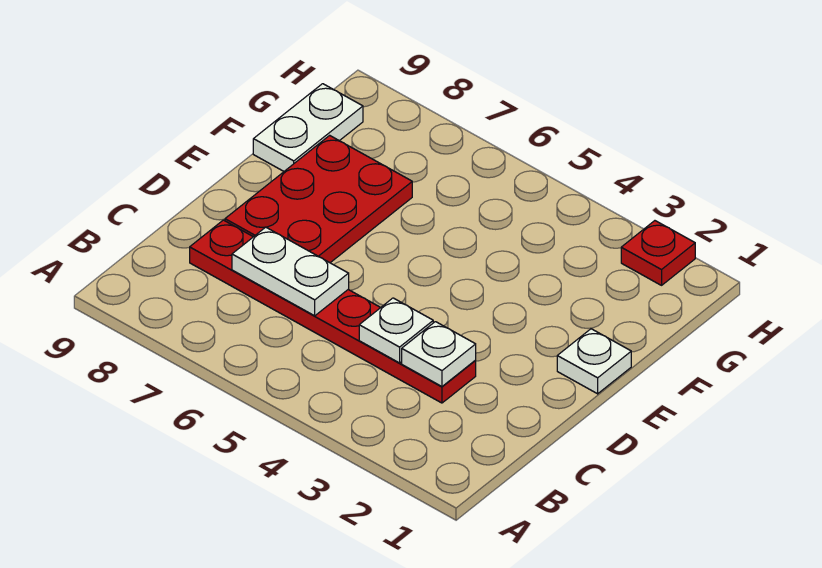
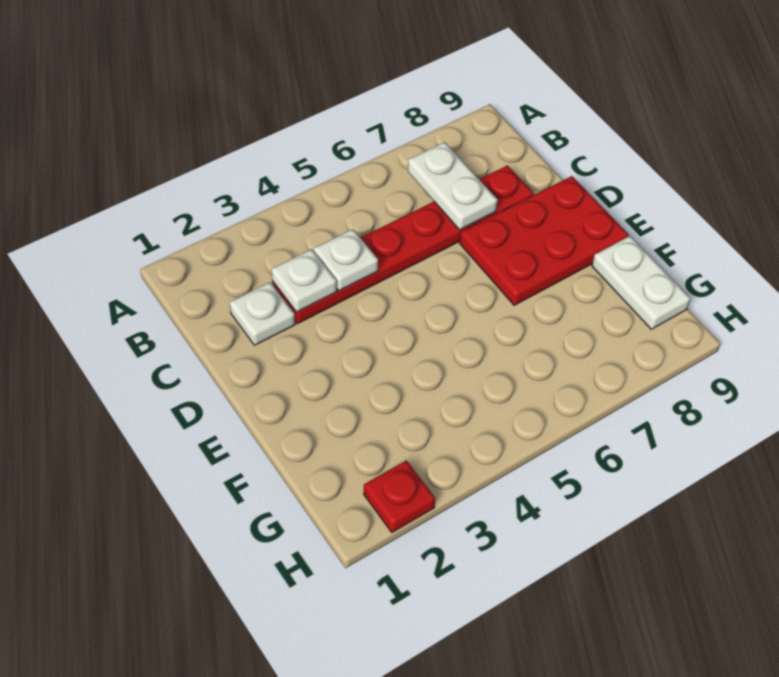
white 1x2 plate [232,227,349,316] -> white 1x2 plate turned to [408,142,498,230]
red 2x3 plate [225,135,412,263] -> red 2x3 plate turned to [460,176,629,305]
white 1x1 plate [557,329,631,394] -> white 1x1 plate moved to [230,282,295,345]

